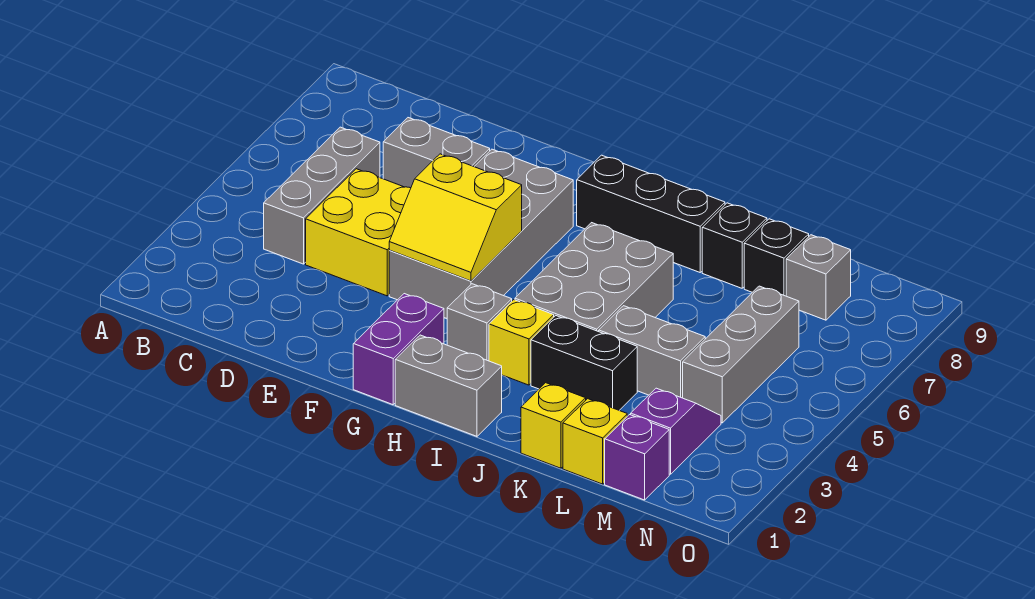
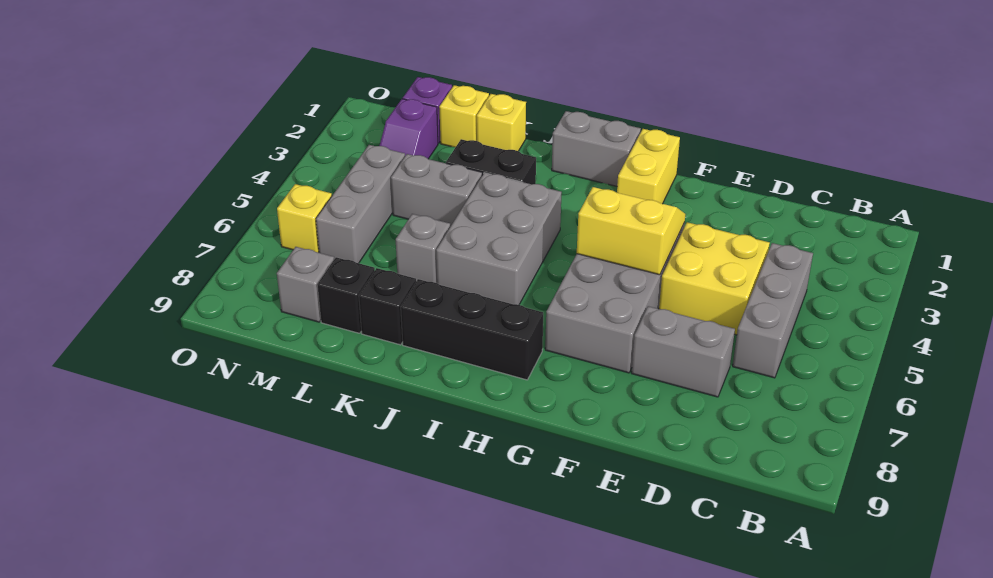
purple 1x2 brick [353,294,444,405] -> yellow 1x2 brick [617,129,680,204]
grey 1x1 brick [447,284,512,361] -> grey 1x1 brick moved to [396,214,450,283]
yellow 1x1 brick [489,300,554,385] -> yellow 1x1 brick moved to [277,184,332,253]

